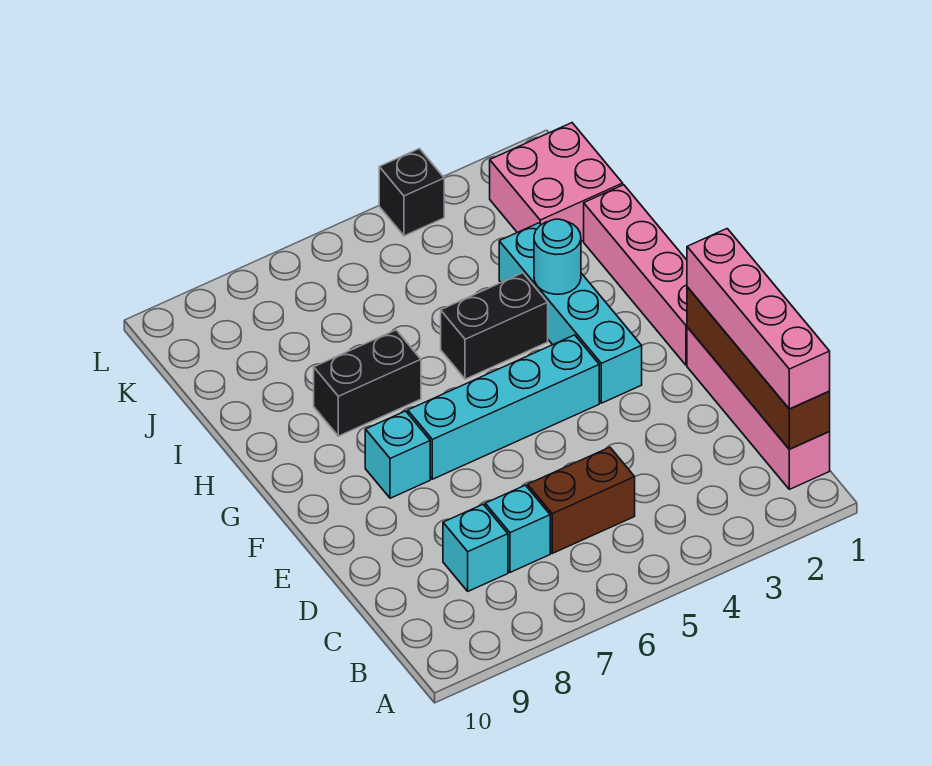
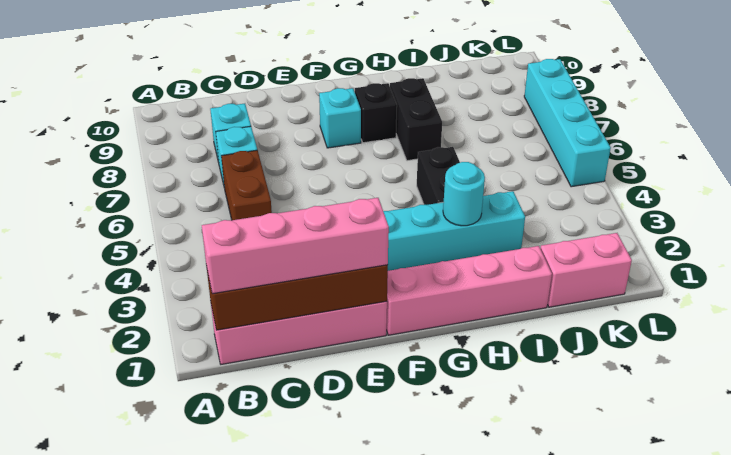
cyan 1x4 brick [408,335,599,479] -> cyan 1x4 brick moved to [524,59,611,187]
pink 2x2 brick [490,123,623,242] -> pink 1x2 brick [540,233,632,307]
black 1x1 brick [379,149,444,236] -> black 1x1 brick moved to [355,83,397,143]

